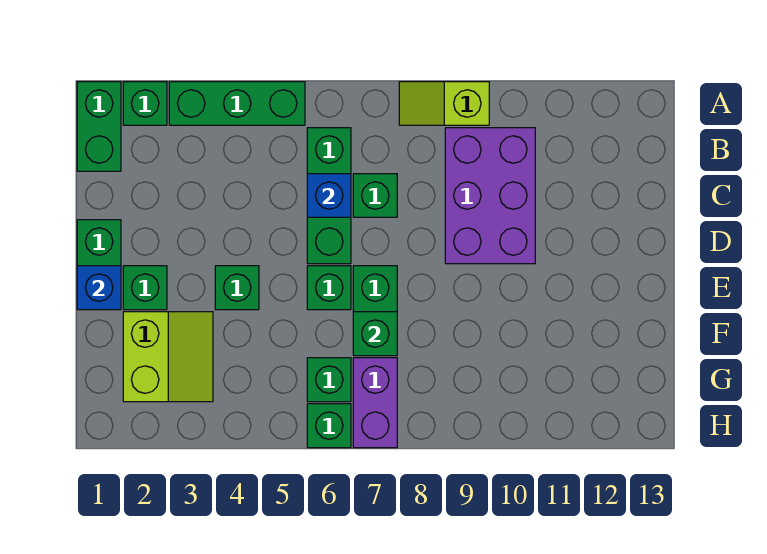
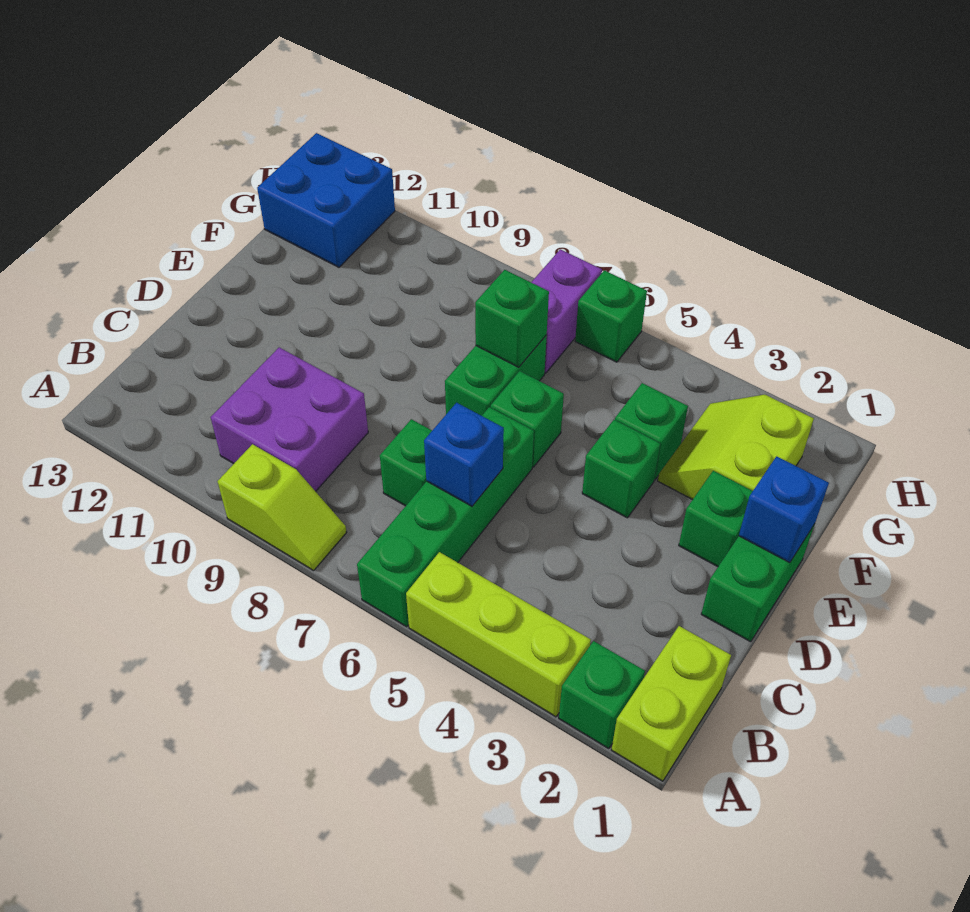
green 1x2 brick [77,82,121,171] -> lime 1x2 brick [611,626,731,781]
green 1x3 brick [169,82,305,125] -> lime 1x3 brick [406,552,591,717]
green 1x3 brick [307,128,351,264] -> green 1x4 brick [357,407,534,627]
purple 2x3 brick [445,128,535,264] -> purple 2x2 brick [211,347,368,491]
green 1x1 brick [307,358,351,402] -> green 1x1 brick moved to [615,383,688,480]
none -> blue 2x2 brick [257,133,395,267]

